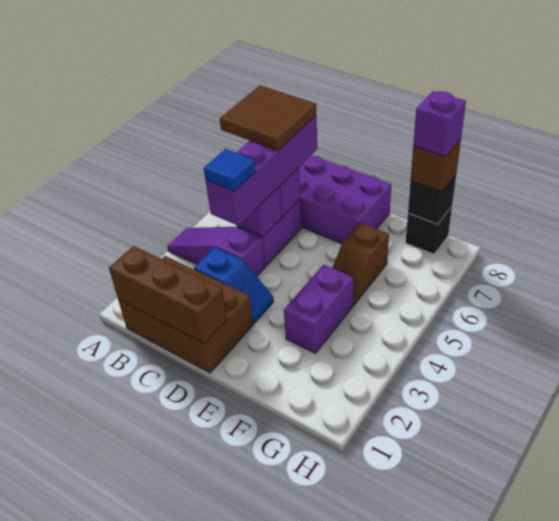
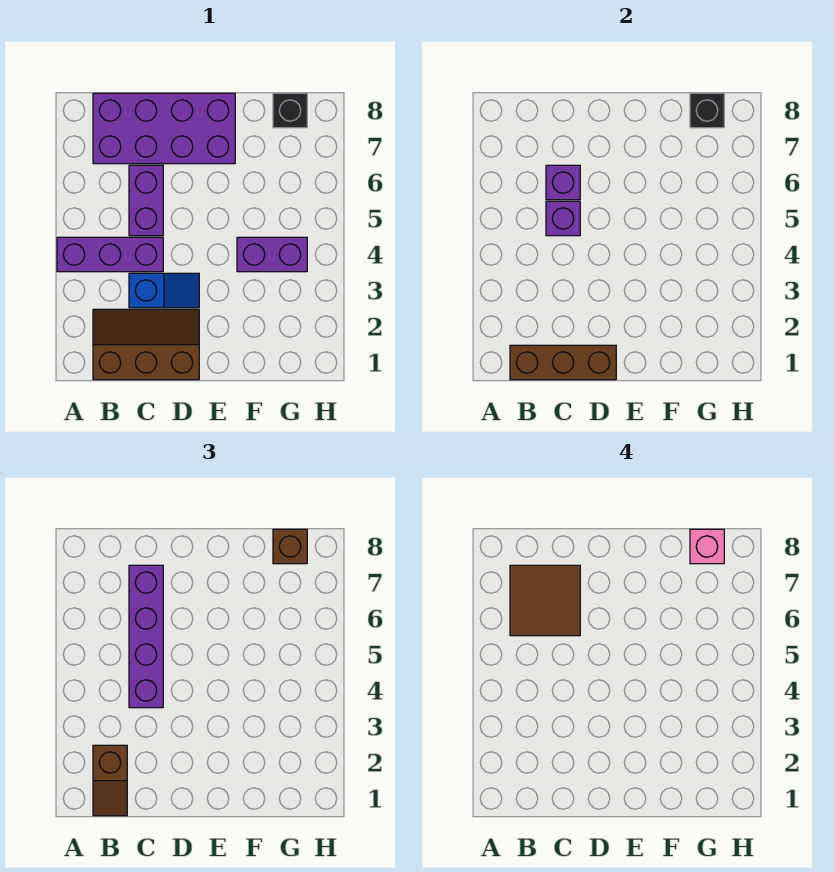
purple 1x3 slope [167,227,265,276] -> purple 1x3 brick [57,237,163,272]
brown 2x3 brick [118,256,253,373] -> brown 2x3 slope [93,309,199,380]
blue 1x1 tile [204,149,256,191] -> none
purple 1x2 brick [284,264,353,353] -> purple 1x2 brick turned to [237,237,307,272]
brown 1x2 slope [333,223,389,305] -> brown 1x2 slope moved to [93,745,127,816]
purple 1x1 brick [413,91,466,156] -> pink 1x1 brick [690,529,724,564]

